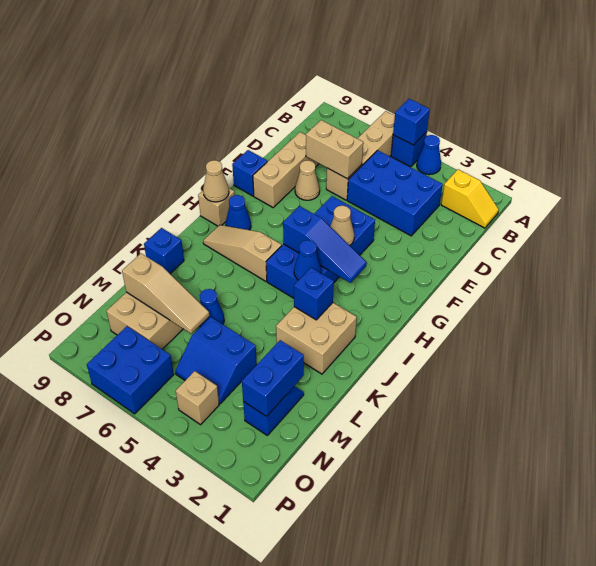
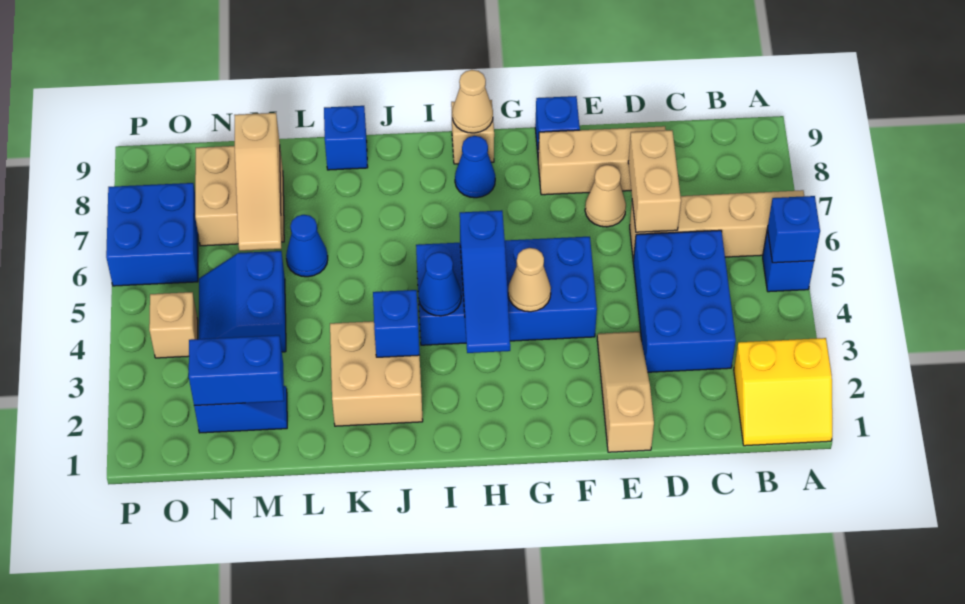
blue 1x1 cone [417,135,441,175] -> none
yellow 1x2 slope [441,169,499,228] -> yellow 2x2 slope [734,338,832,446]
tan 1x3 slope [203,225,282,281] -> tan 1x3 slope moved to [597,332,654,452]

